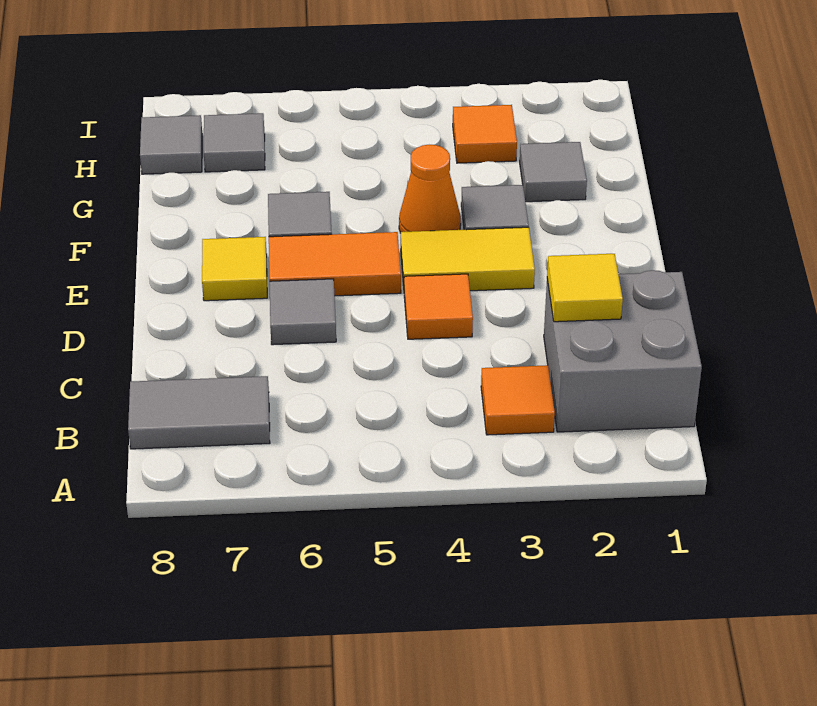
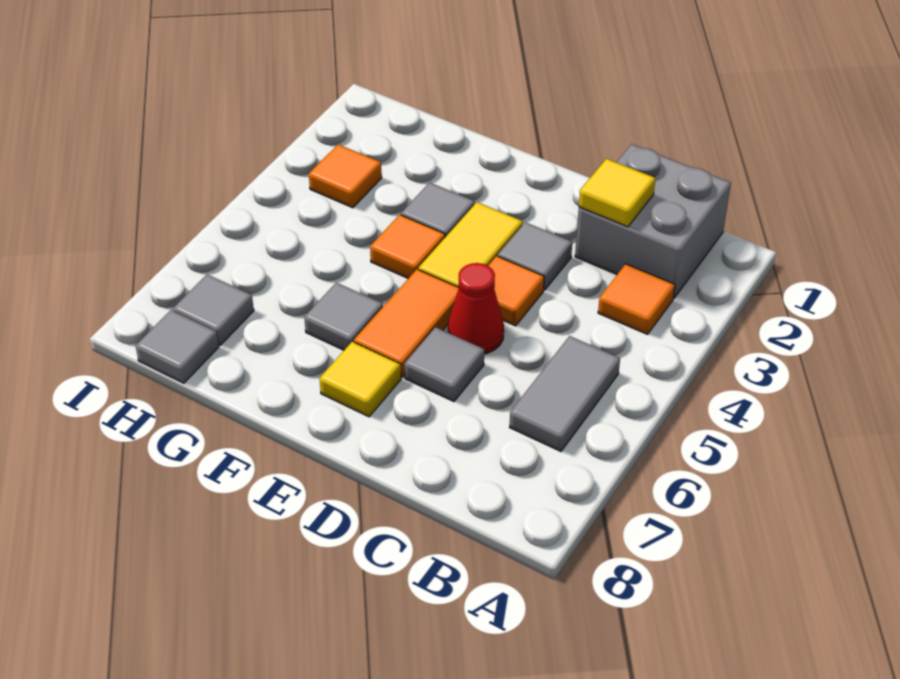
grey 1x2 tile [128,376,270,449] -> grey 1x2 tile moved to [510,336,620,451]
none -> red 1x1 cone [448,263,504,354]
orange 1x1 cone [399,145,461,233] -> orange 1x1 tile [370,215,445,278]
grey 1x1 tile [520,142,587,202] -> grey 1x1 tile moved to [498,222,572,290]

